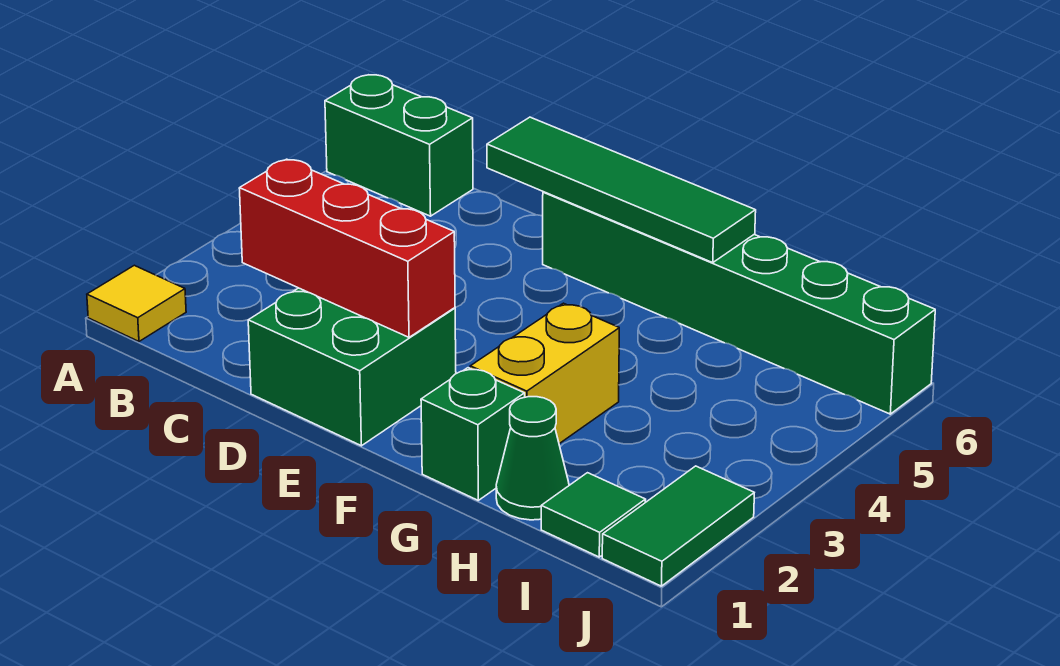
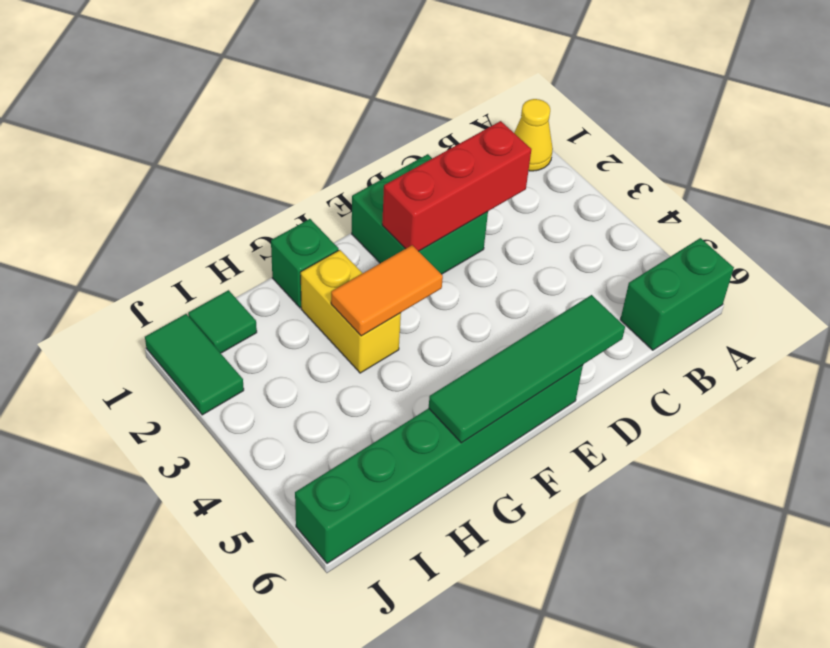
yellow 1x1 tile [87,265,186,341] -> yellow 1x1 cone [514,99,553,171]
none -> orange 1x2 tile [331,245,443,336]
green 1x1 cone [496,397,569,520] -> none

